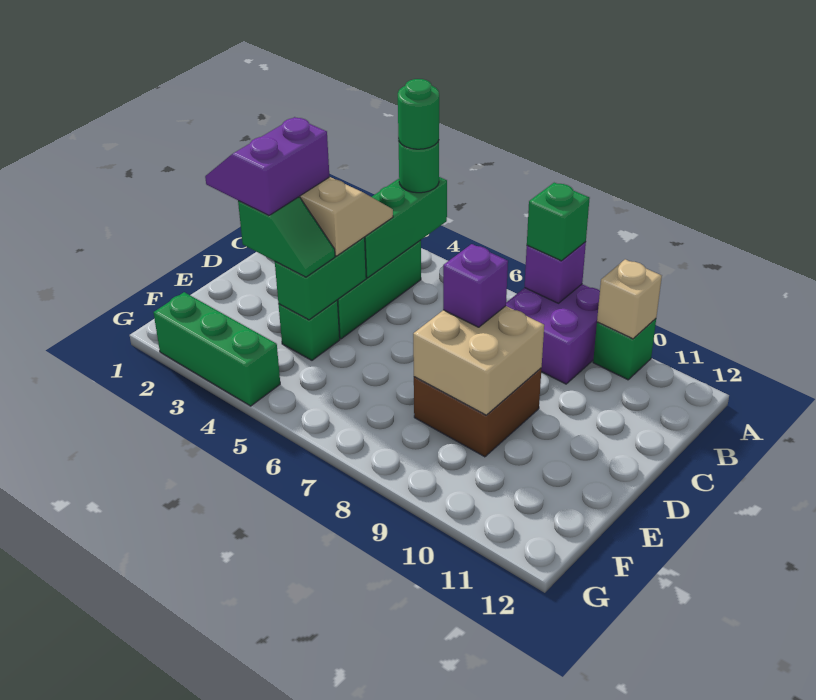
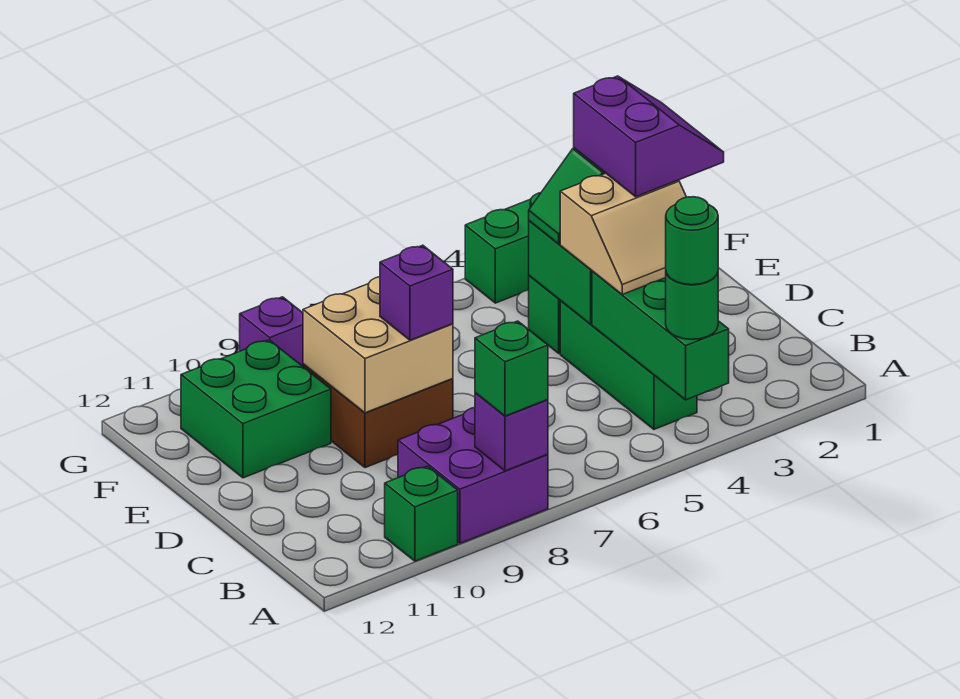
tan 1x1 brick [597,259,662,339] -> none
none -> green 2x2 brick [181,340,331,478]
none -> purple 1x1 brick [240,297,303,366]

